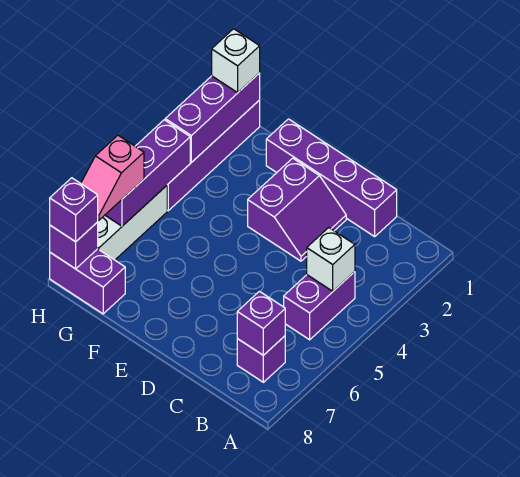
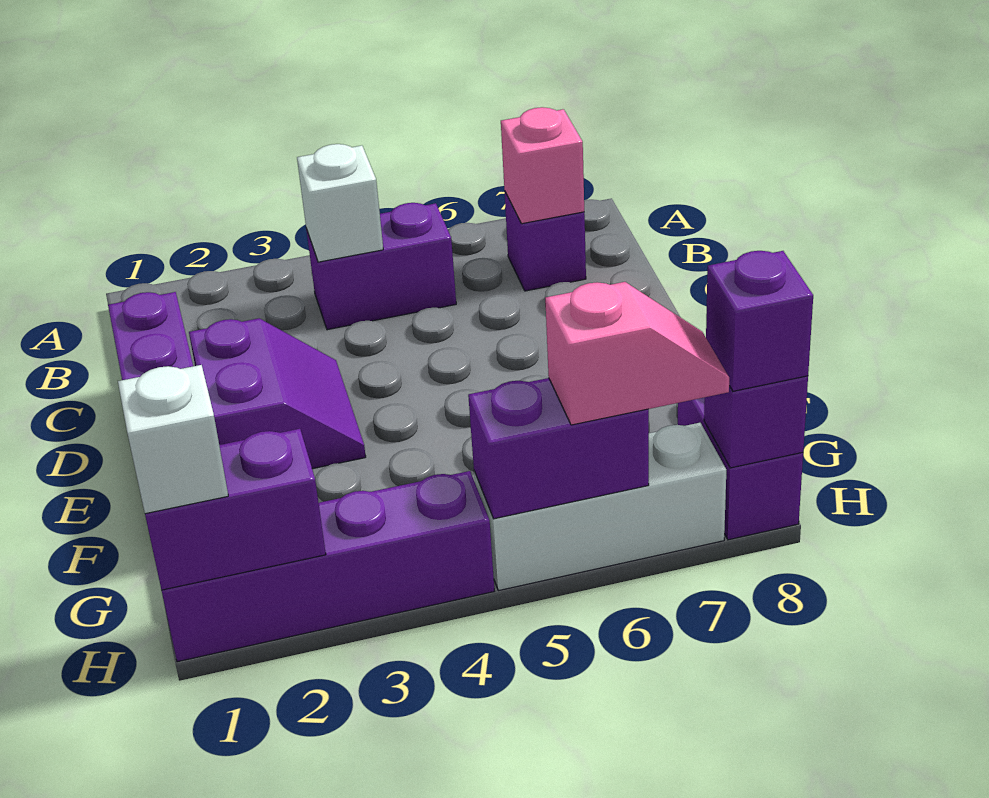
purple 1x1 brick [237,291,285,355] -> pink 1x1 brick [501,107,584,224]
purple 2x2 slope [248,158,346,261] -> purple 2x2 slope turned to [189,318,366,469]
purple 1x3 brick [165,73,260,162] -> purple 1x2 brick [145,429,326,590]
purple 1x3 brick [105,120,190,226] -> purple 1x2 brick [468,378,649,519]

